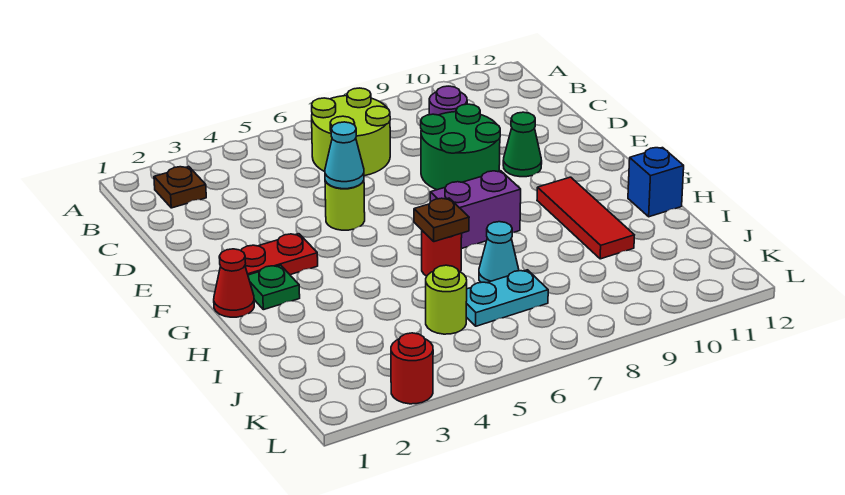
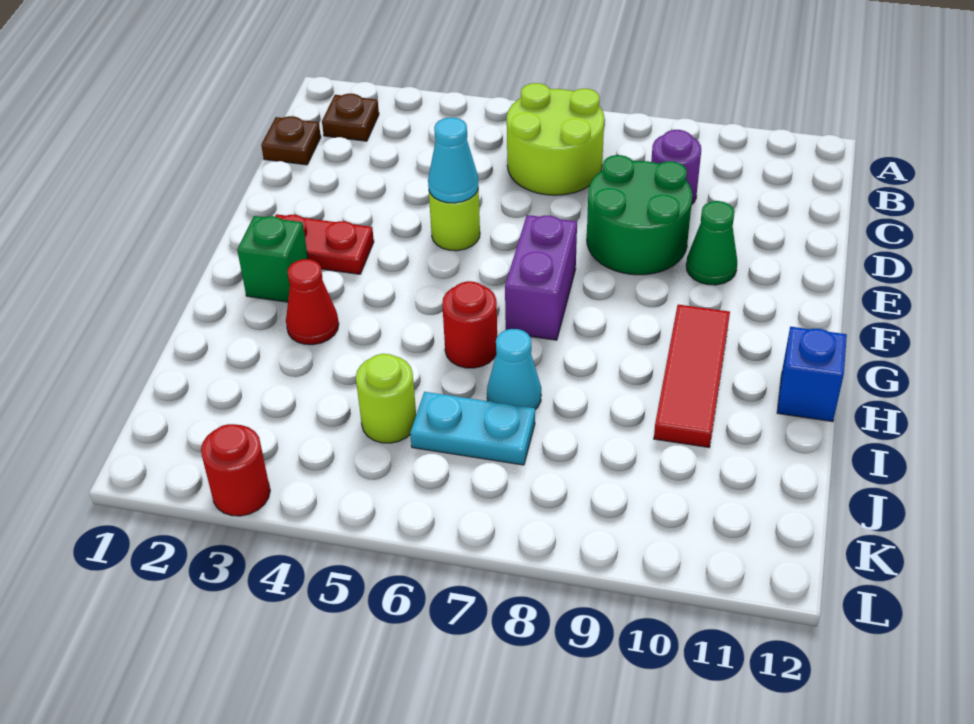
red 1x1 cone [214,249,254,317] -> red 1x1 cone moved to [286,259,339,345]
green 1x1 plate [248,265,300,310] -> green 1x1 brick [237,216,308,302]
purple 1x2 brick [430,171,521,249] -> purple 1x2 brick turned to [505,215,577,340]
brown 1x1 plate [414,198,469,242] -> brown 1x1 plate moved to [261,116,321,165]

